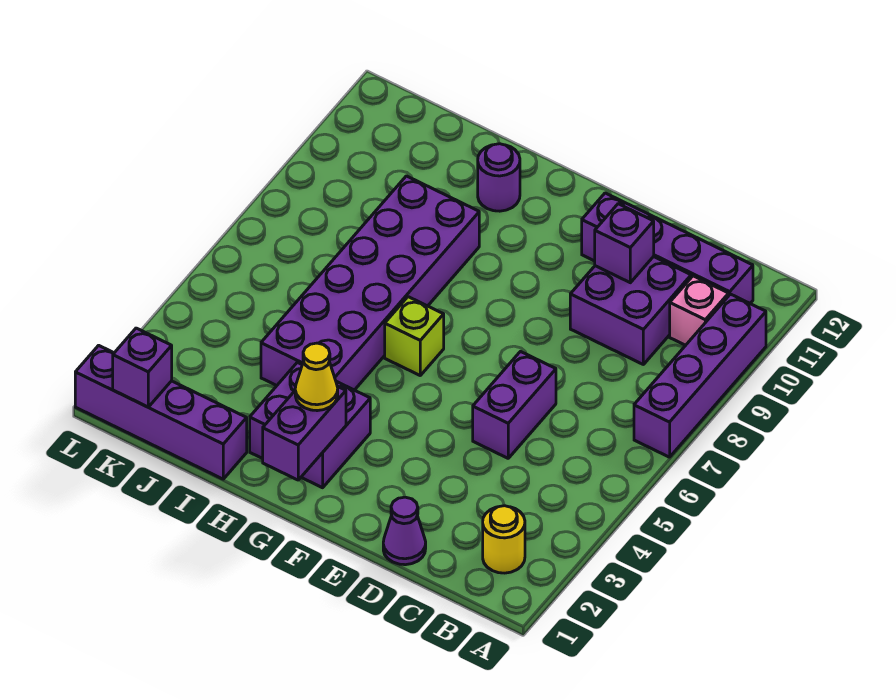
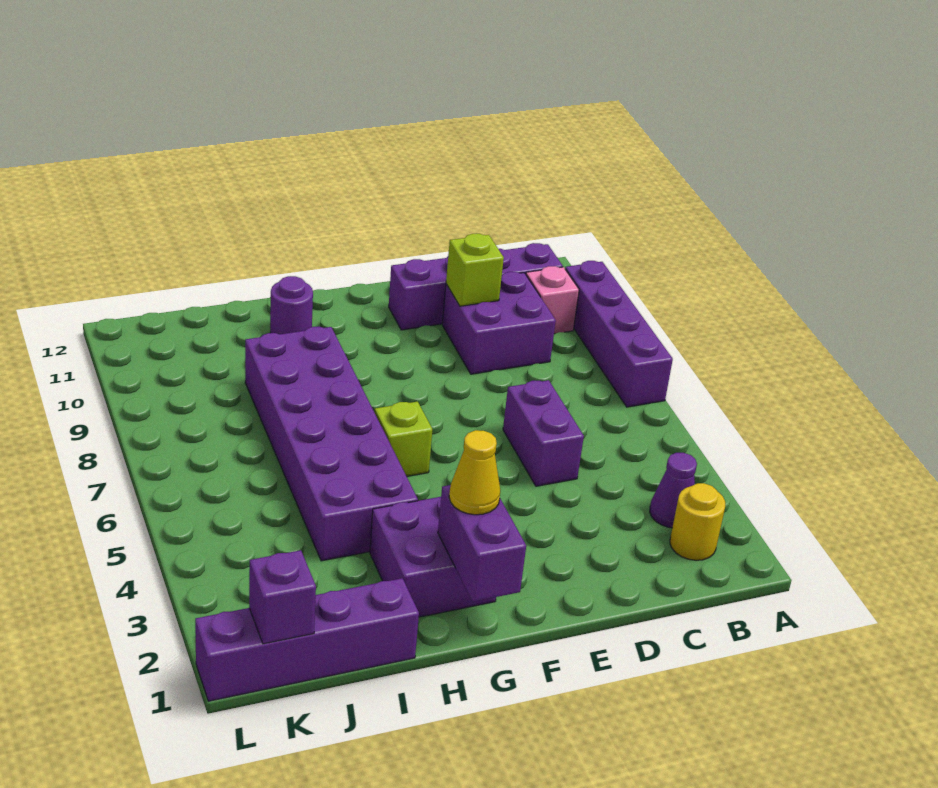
purple 1x1 cone [383,497,426,565] -> purple 1x1 cone moved to [650,453,697,528]
purple 1x1 brick [595,204,654,283] -> lime 1x1 brick [446,234,504,306]

